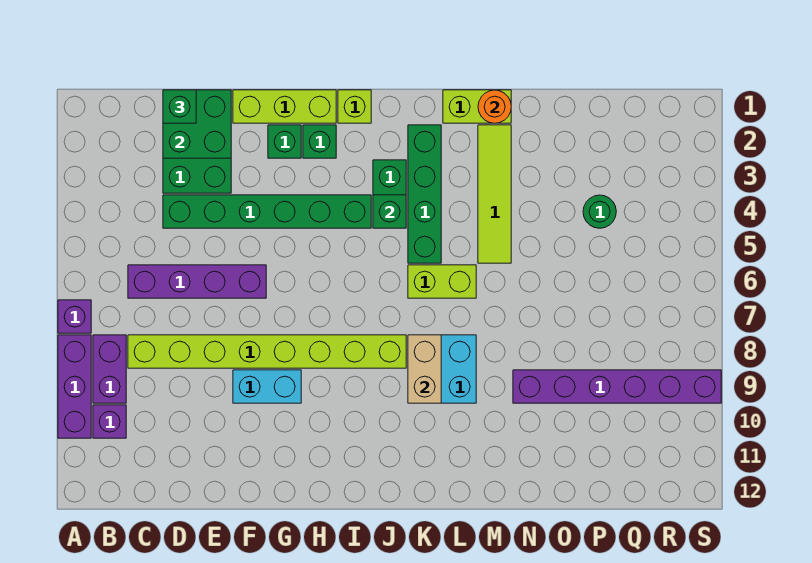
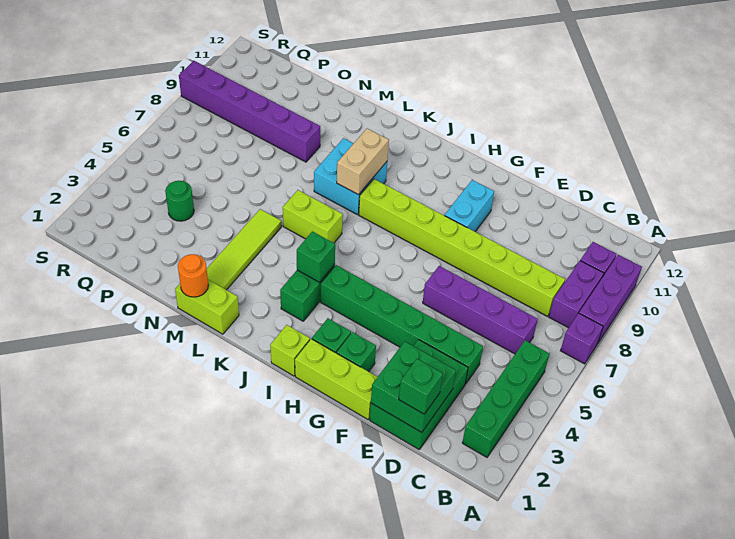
cyan 1x2 brick [233,370,301,403] -> cyan 1x2 brick turned to [445,180,494,231]
green 1x4 brick [408,125,441,263] -> green 1x4 brick moved to [462,340,549,457]

